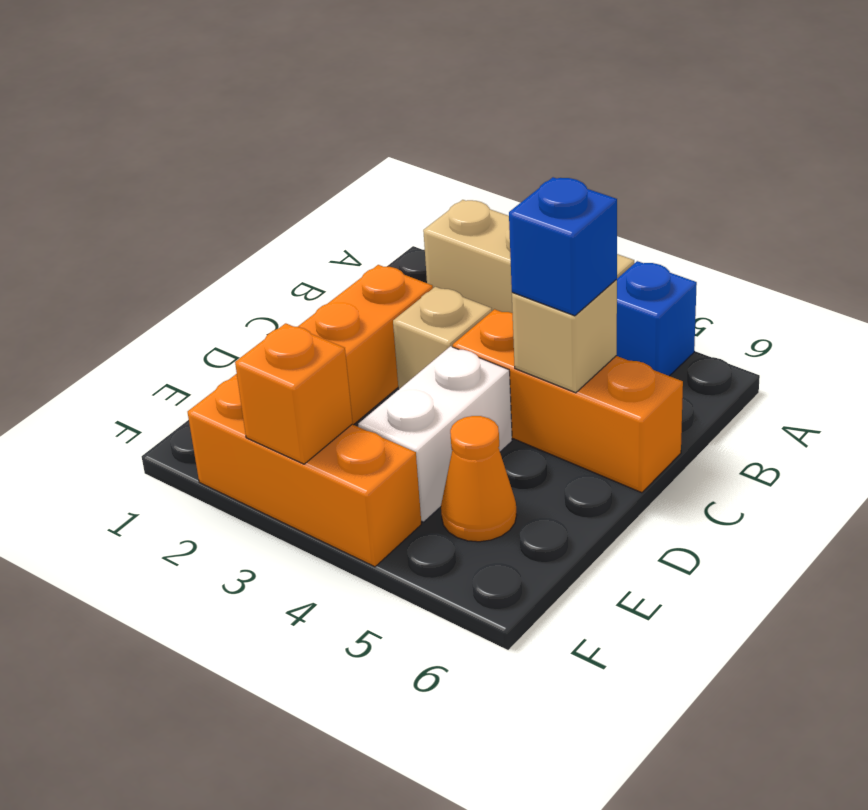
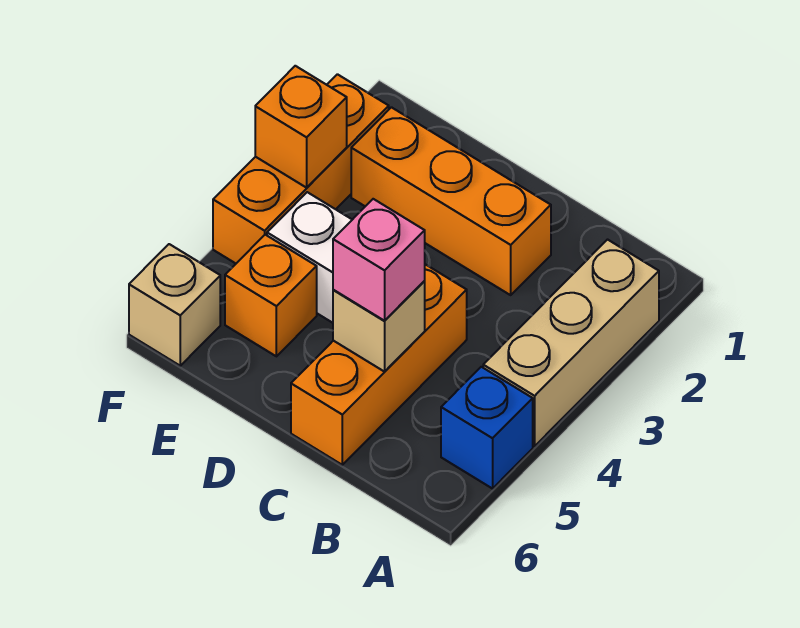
tan 1x1 brick [393,287,492,389] -> tan 1x1 brick moved to [129,244,220,366]
blue 1x1 brick [509,177,617,316] -> pink 1x1 brick [333,199,425,321]
orange 1x1 cone [441,416,517,542] -> orange 1x1 brick [225,235,317,356]

